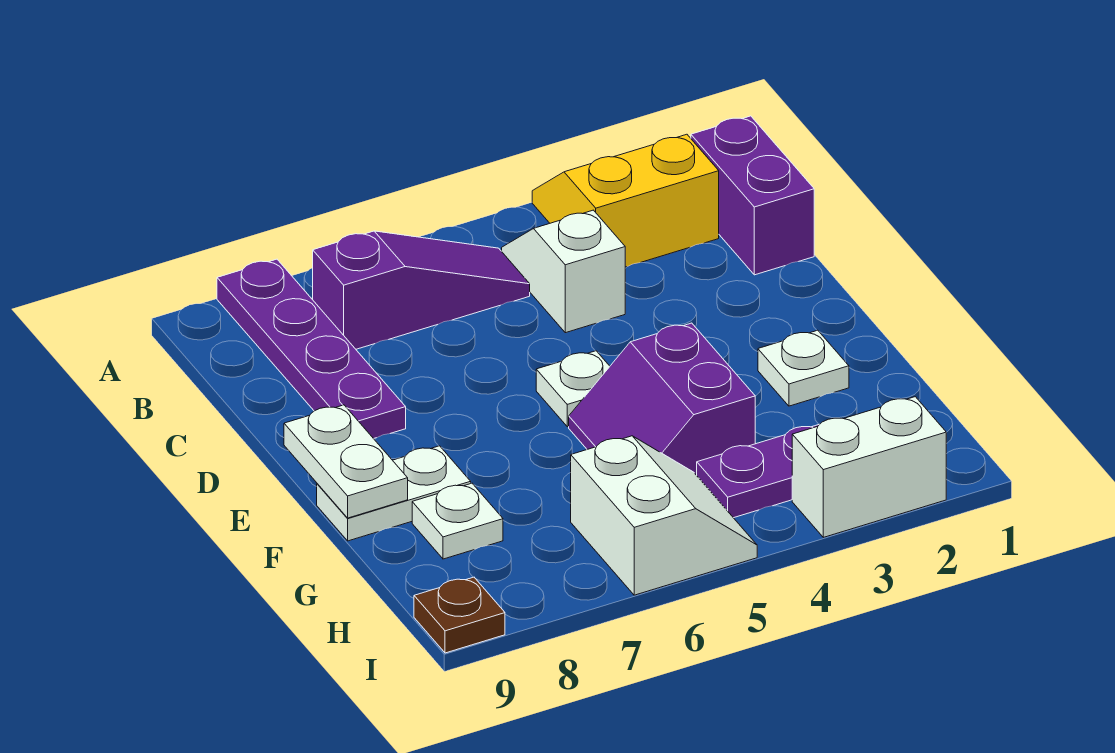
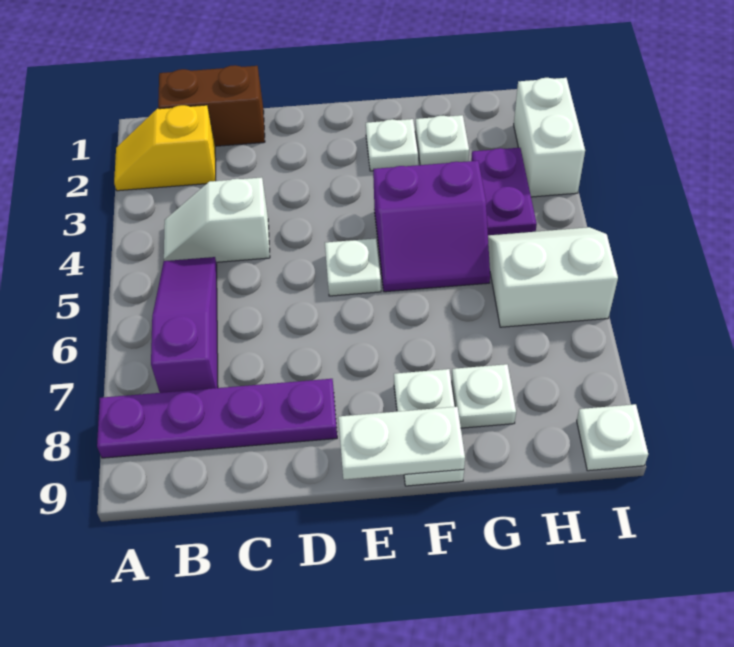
yellow 2x2 slope [532,134,719,267] -> yellow 1x2 slope [114,105,216,191]
purple 1x2 brick [691,116,814,275] -> brown 1x2 brick [158,65,265,146]
none -> white 1x1 plate [415,115,469,165]
brown 1x1 plate [414,577,505,653] -> white 1x1 plate [577,404,648,471]

